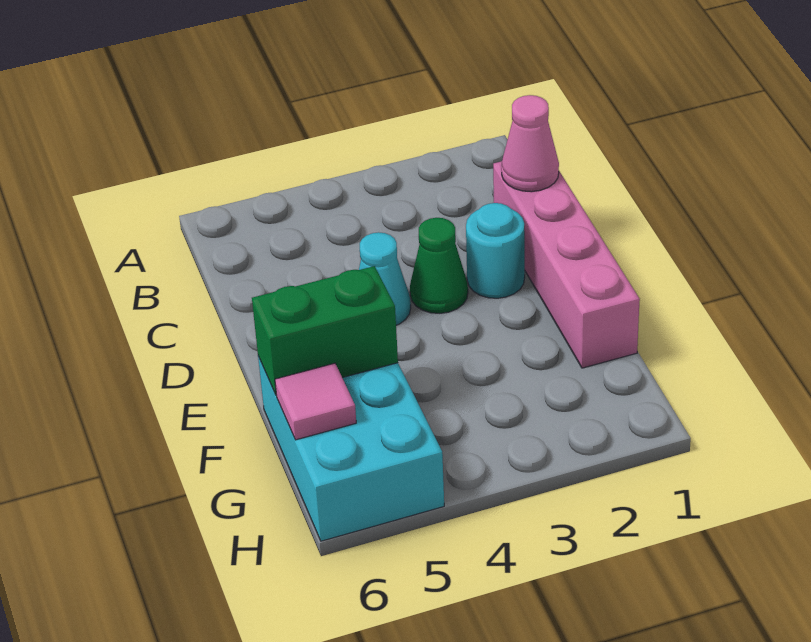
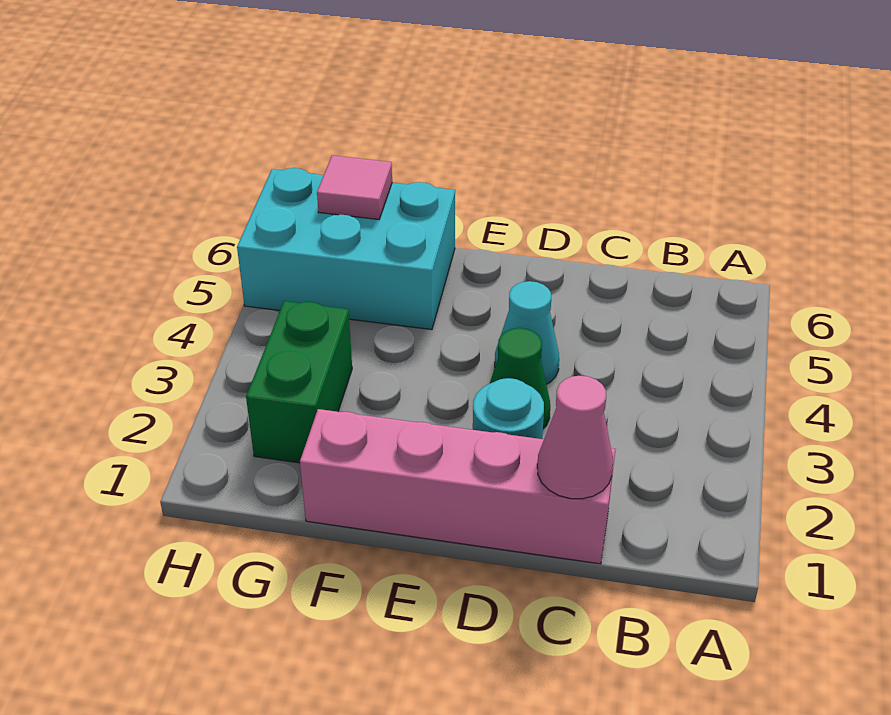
green 1x2 brick [252,266,398,395] -> green 1x2 brick moved to [246,301,352,463]

